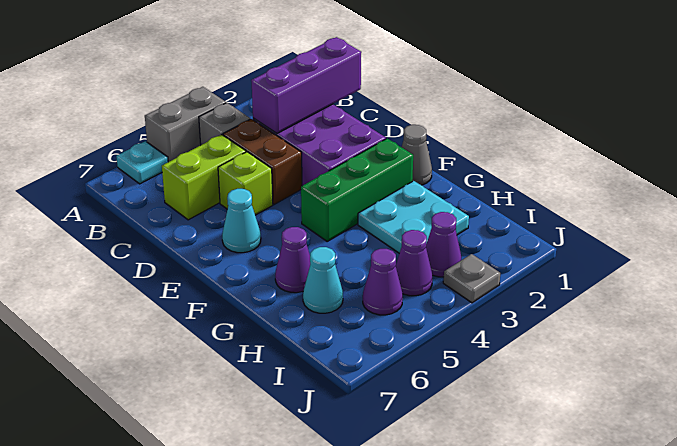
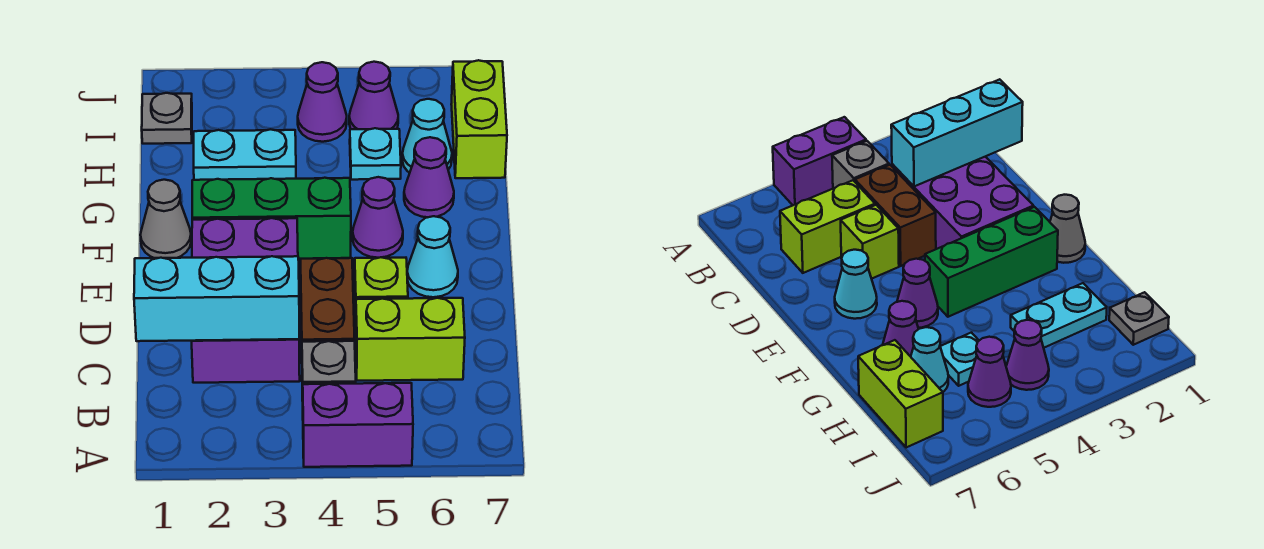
grey 1x2 brick [145,87,226,162] -> purple 1x2 brick [303,383,413,467]
cyan 1x1 plate [116,141,168,184] -> cyan 1x1 plate moved to [350,128,401,180]
purple 1x3 brick [251,37,361,133] -> cyan 1x3 brick [134,256,299,341]
cyan 2x2 plate [358,181,469,253] -> cyan 1x2 plate [194,129,296,180]
none -> lime 1x2 brick [451,60,507,178]
purple 1x1 cone [426,212,461,277] -> purple 1x1 cone moved to [353,177,403,258]
grey 1x1 plate [443,254,500,303] -> grey 1x1 plate moved to [142,93,192,144]

